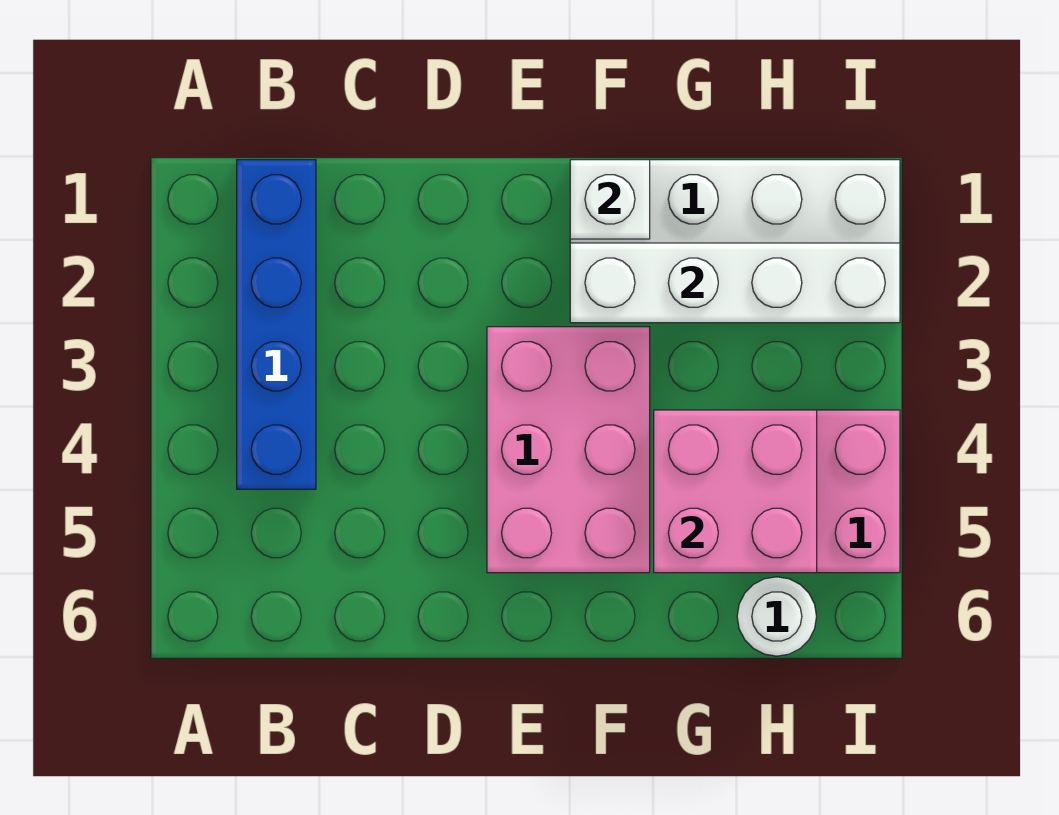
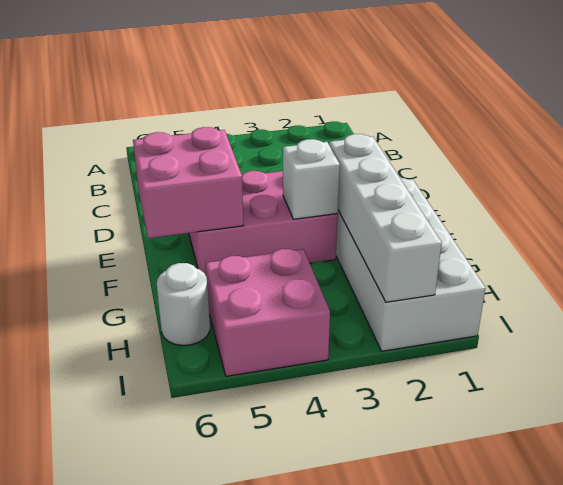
blue 1x4 brick [237,160,316,489] -> none
white 1x1 brick [570,160,650,239] -> white 1x1 brick moved to [283,139,340,219]
pink 2x2 brick [654,410,817,573] -> pink 2x2 brick moved to [133,127,243,238]

